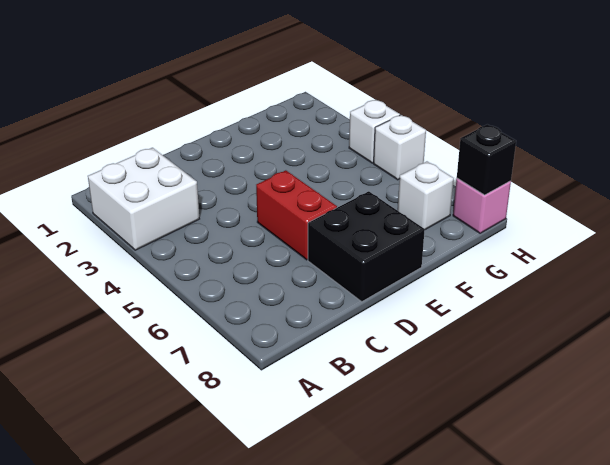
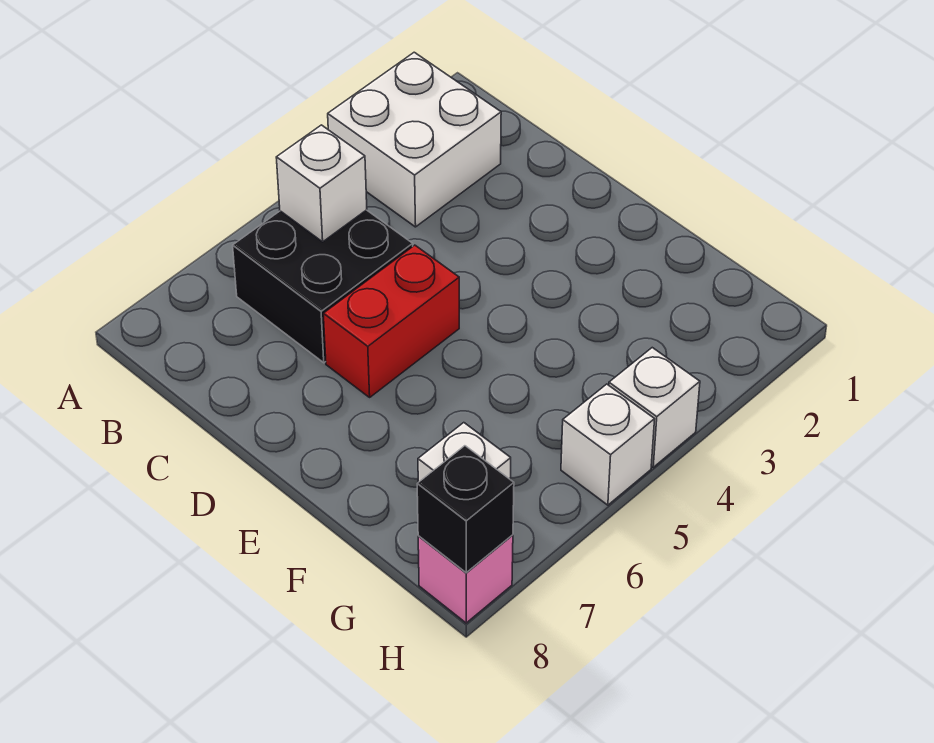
none -> white 1x1 brick [276,125,367,242]
black 2x2 brick [308,191,425,302] -> black 2x2 brick moved to [233,210,413,363]

